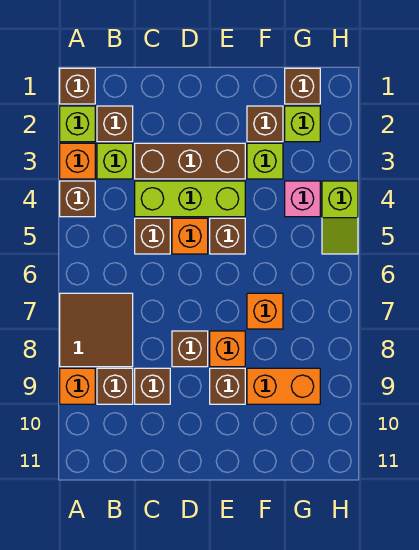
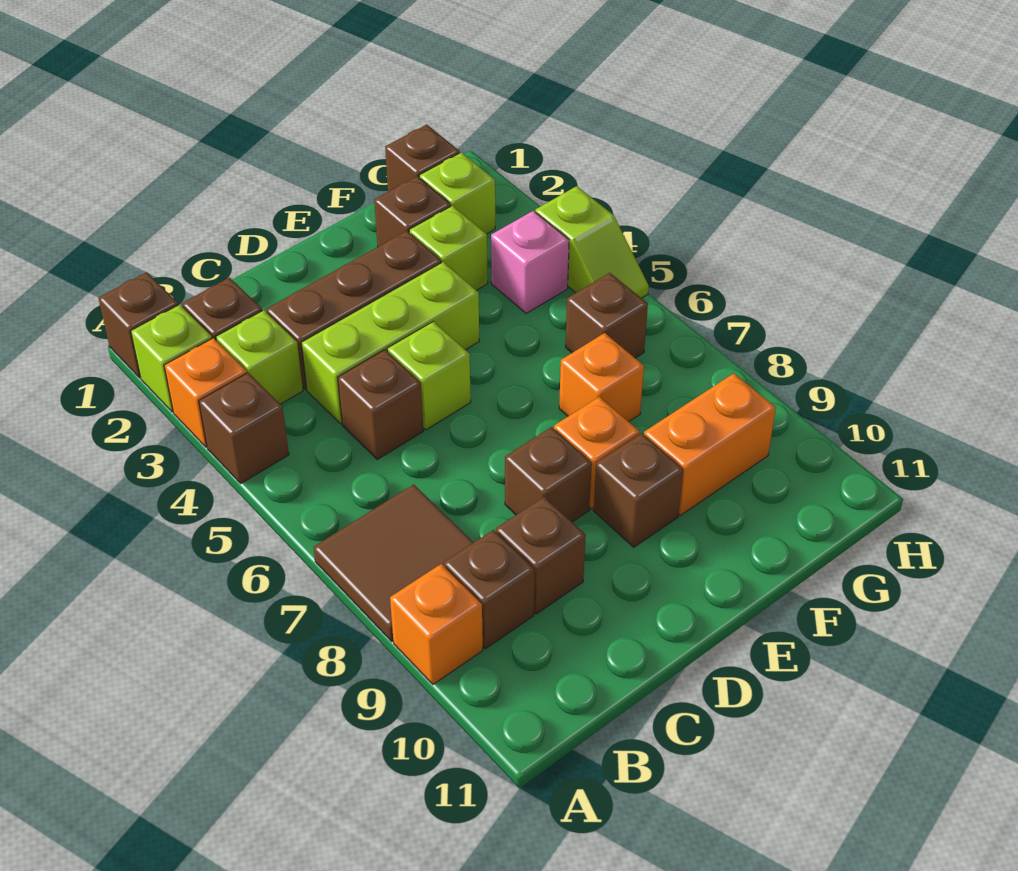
orange 1x1 brick [172,218,208,254] -> lime 1x1 brick [387,322,471,430]
brown 1x1 brick [210,218,245,254] -> brown 1x1 brick moved to [566,273,648,358]

